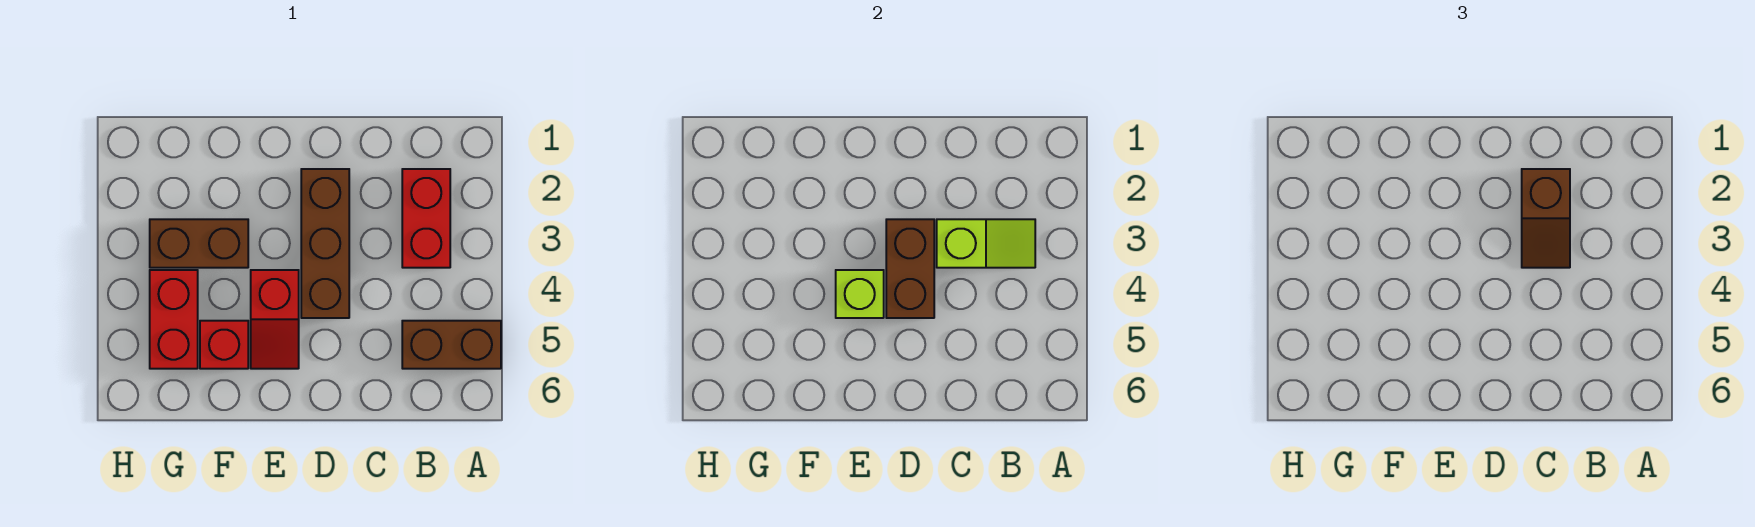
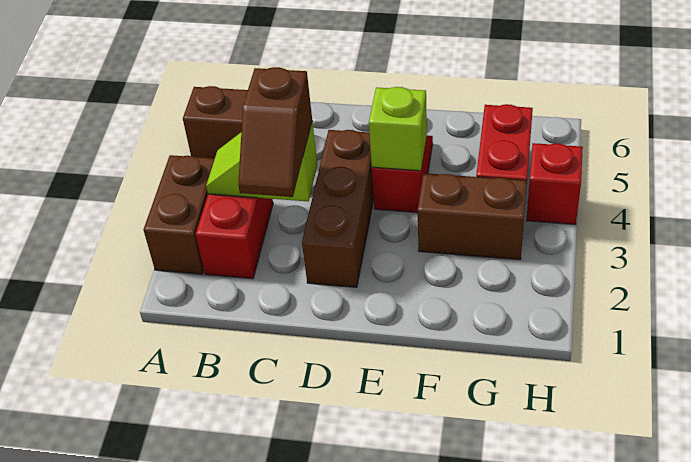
brown 1x2 slope [1522,169,1570,268] -> brown 1x2 slope turned to [238,67,312,197]
brown 1x2 brick [886,219,934,318] -> brown 1x2 brick moved to [144,155,215,274]
red 1x1 brick [200,321,248,369] -> red 1x1 brick moved to [526,143,583,225]

